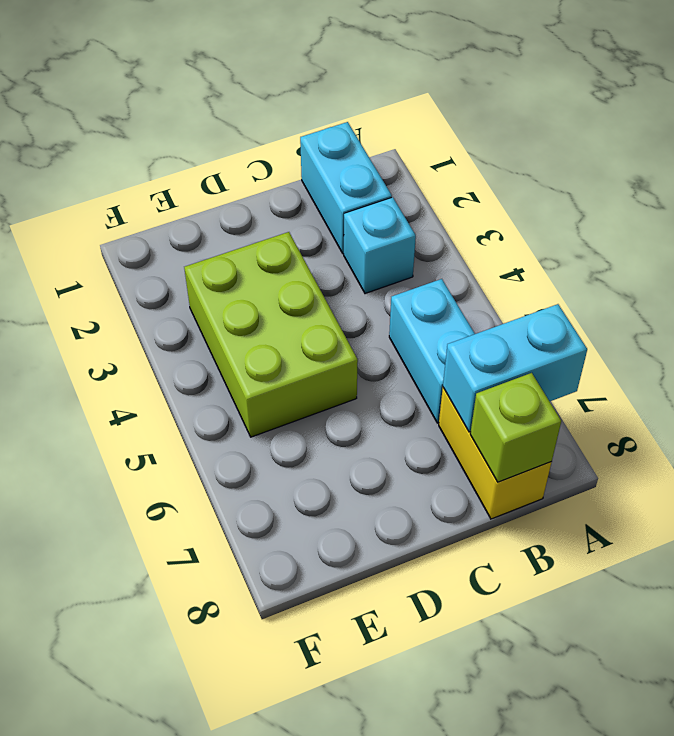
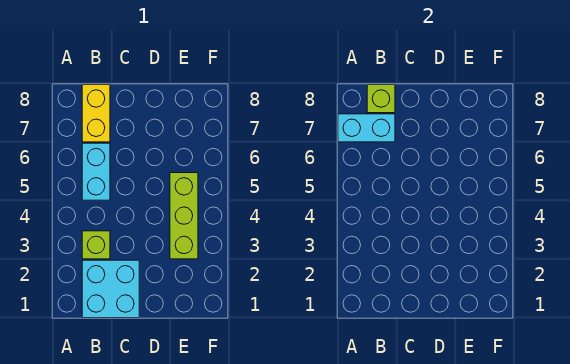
cyan 1x2 brick [300,122,392,254] -> cyan 2x2 brick [82,260,139,318]
cyan 1x1 brick [344,197,416,294] -> lime 1x1 brick [82,231,110,259]
lime 2x3 brick [184,232,358,437] -> lime 1x3 brick [170,173,198,259]

